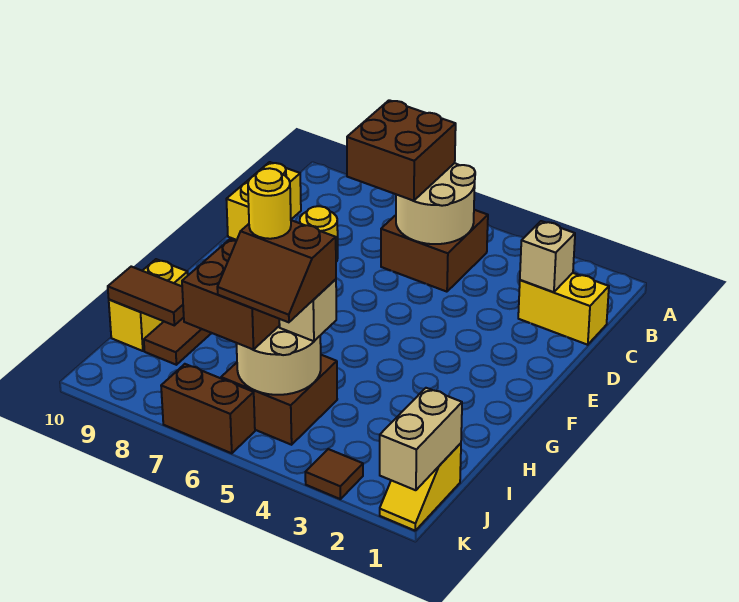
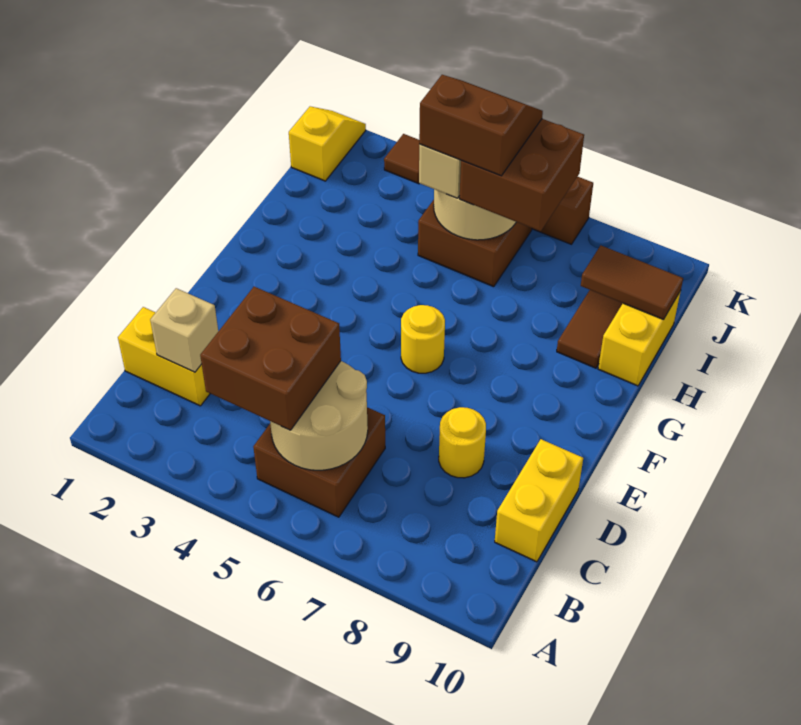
brown 2x2 brick [347,100,456,201] -> brown 2x2 brick moved to [200,287,341,430]
yellow 1x1 round brick [248,168,291,239] -> yellow 1x1 round brick moved to [401,305,445,373]
tan 1x2 brick [380,388,462,490] -> none

